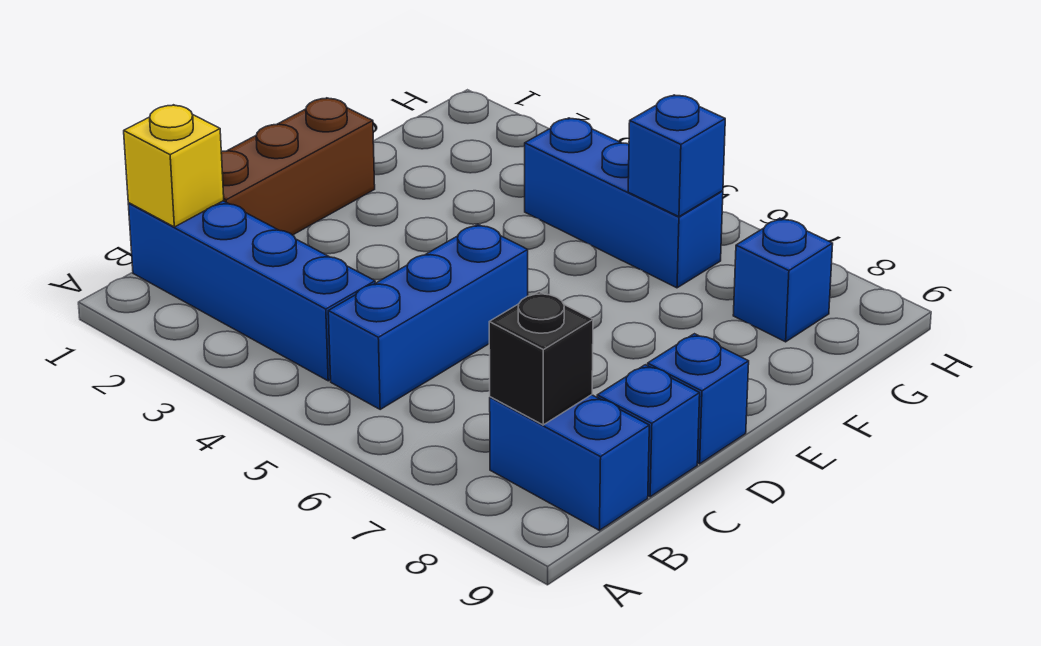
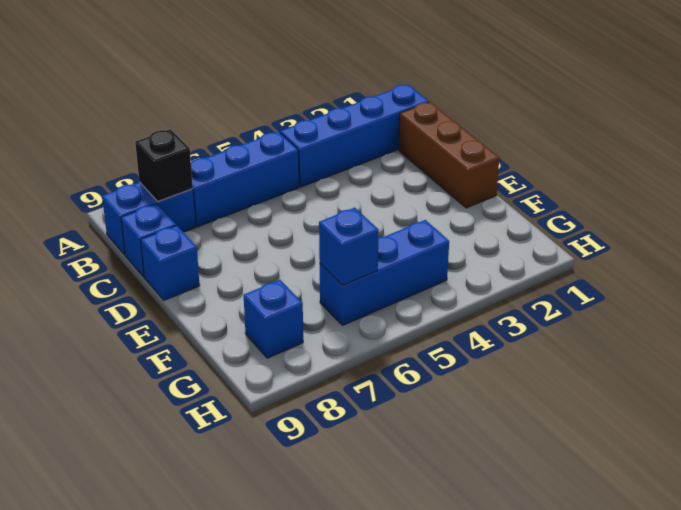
yellow 1x1 brick [124,105,224,227] -> none
blue 1x3 brick [328,224,528,409] -> blue 1x3 brick turned to [191,131,299,227]

